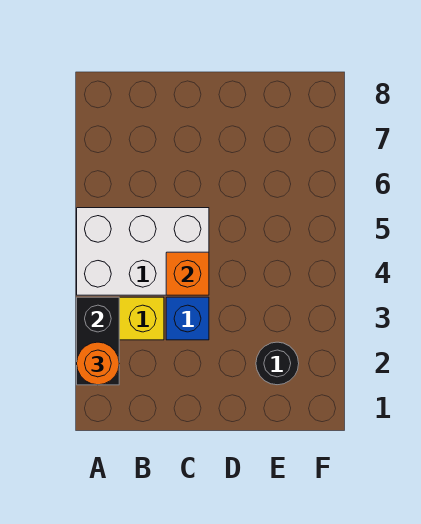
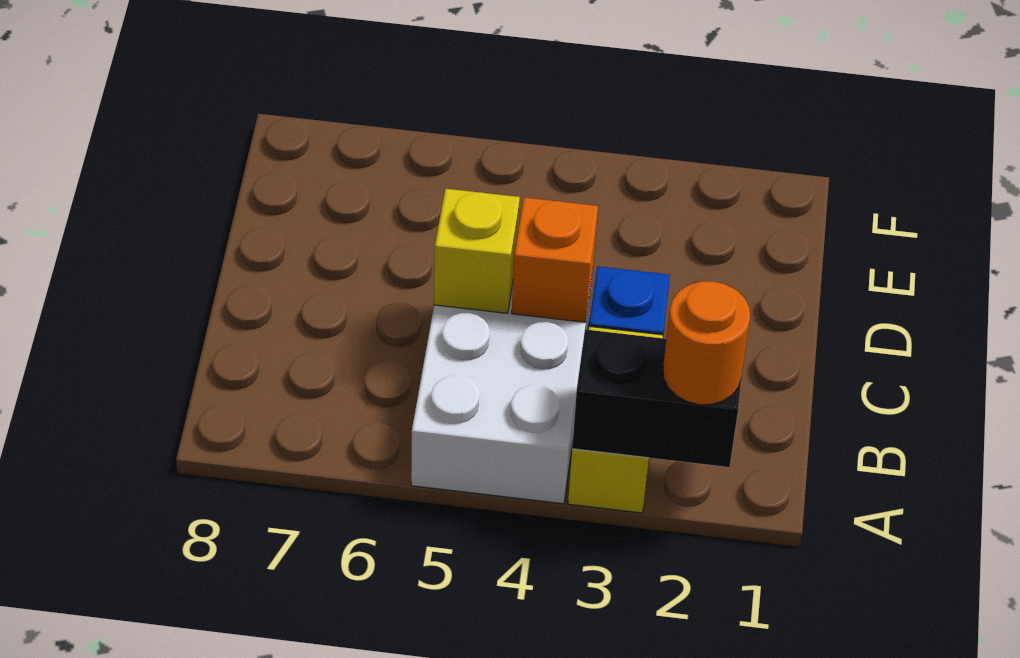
none -> yellow 1x1 brick [434,189,520,313]
black 1x1 round brick [256,342,299,385] -> none

